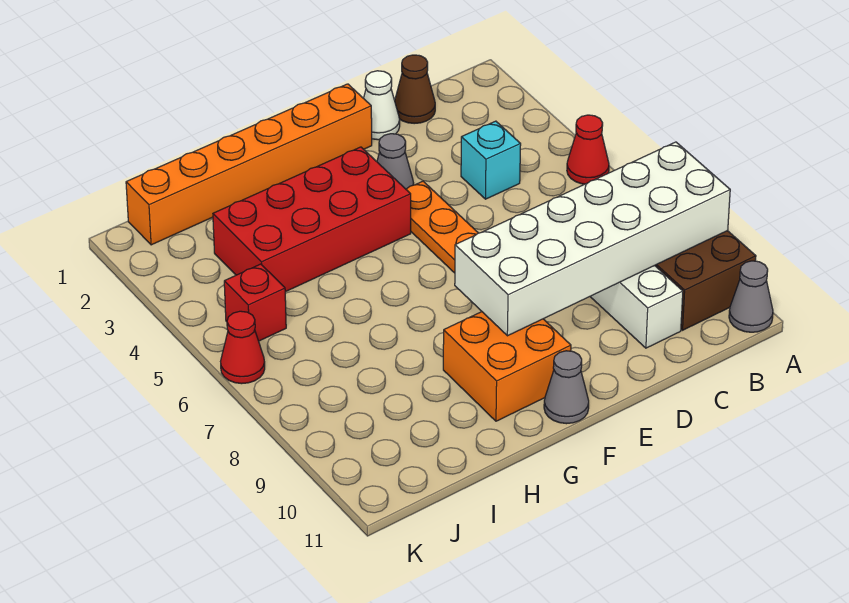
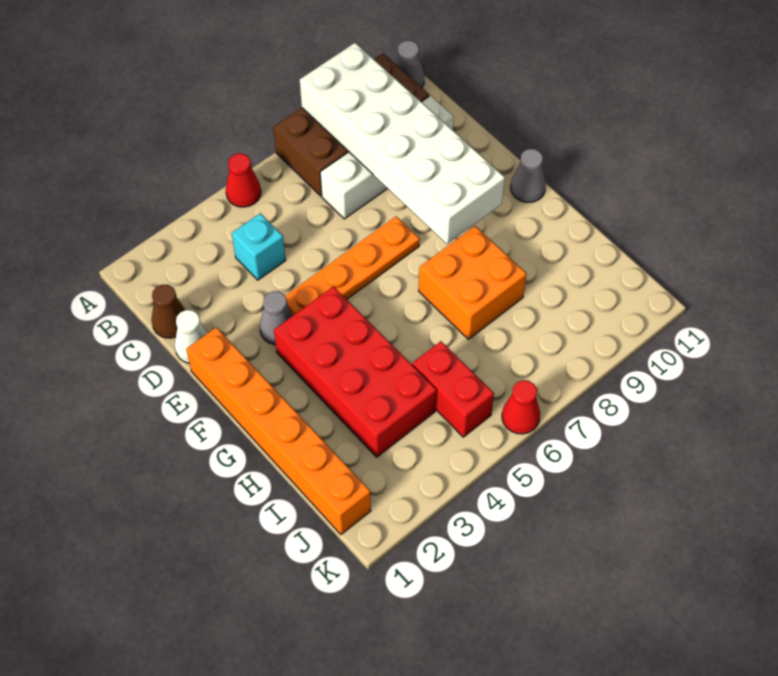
orange 2x2 brick [443,312,571,421] -> orange 2x2 brick moved to [419,226,526,339]
red 1x1 brick [224,264,286,341] -> red 1x2 brick [412,341,494,437]

